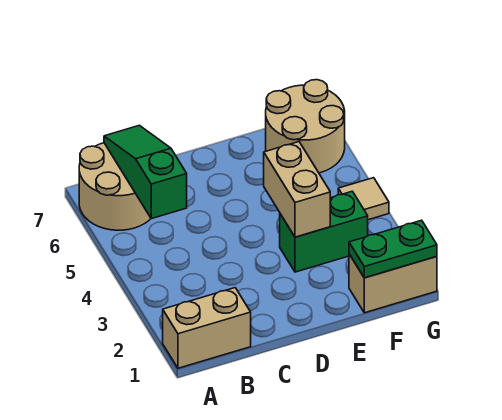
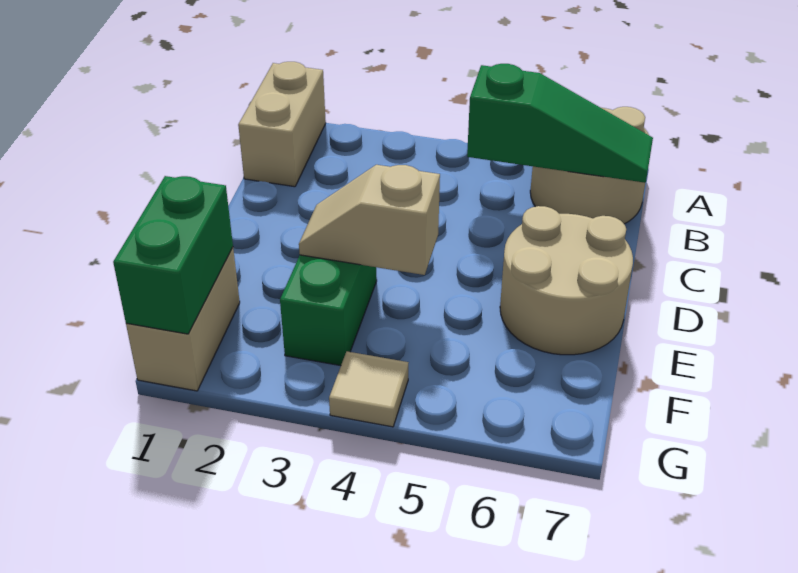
tan 1x2 brick [264,142,330,237] -> tan 1x2 slope [299,165,440,275]
green 1x2 plate [349,220,437,278] -> green 1x2 brick [113,176,233,334]
tan 2x2 round brick [266,80,345,173] -> tan 2x2 round brick moved to [500,206,633,355]

